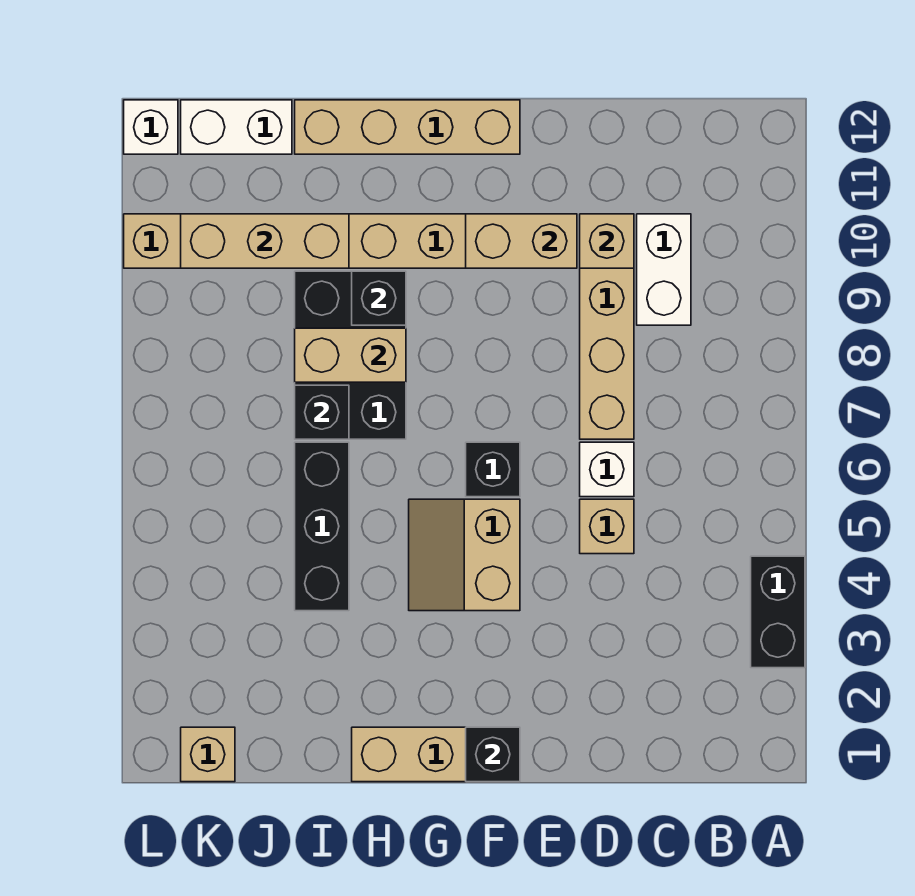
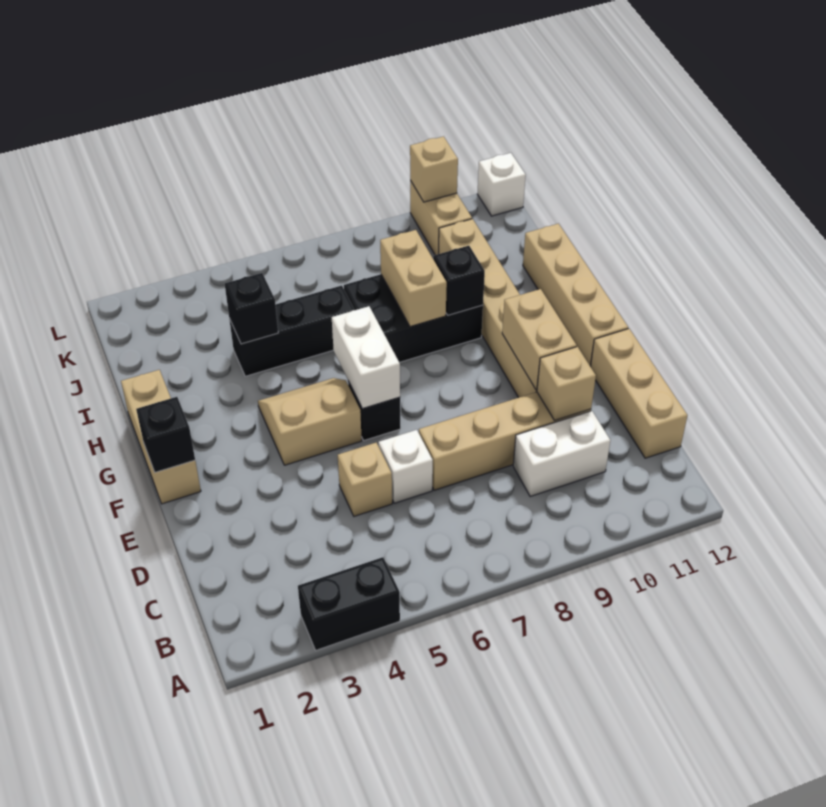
black 1x1 brick [295,385,349,439] -> black 1x1 brick moved to [225,273,278,344]
tan 1x3 brick [181,214,349,268] -> tan 1x3 brick moved to [591,329,688,458]
white 1x2 brick [181,100,292,154] -> white 1x2 brick moved to [332,306,400,409]
tan 1x1 brick [181,727,235,782] -> tan 1x1 brick moved to [410,136,458,202]

